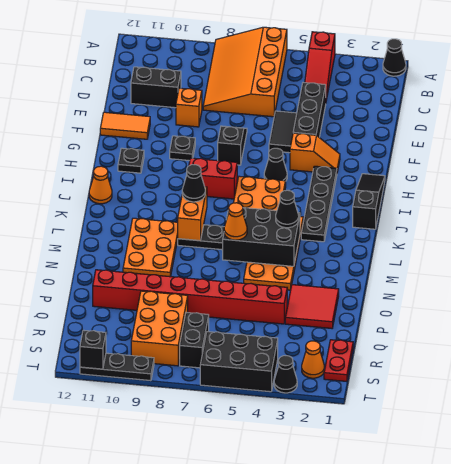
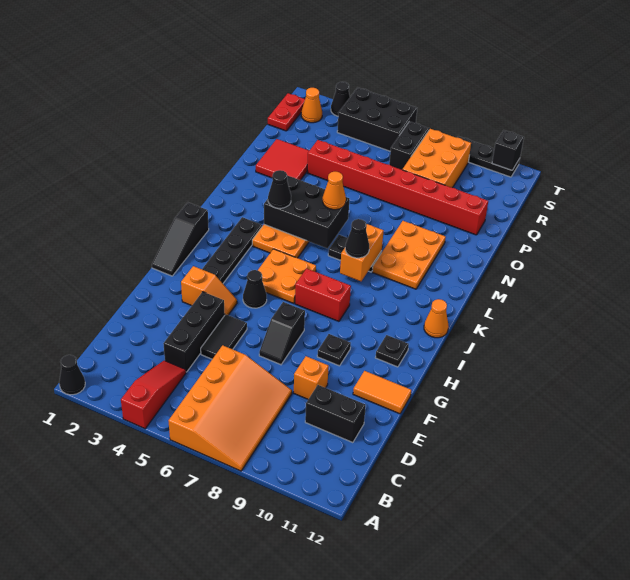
orange 1x2 slope [290,133,340,172] -> orange 1x2 slope turned to [181,266,237,315]

